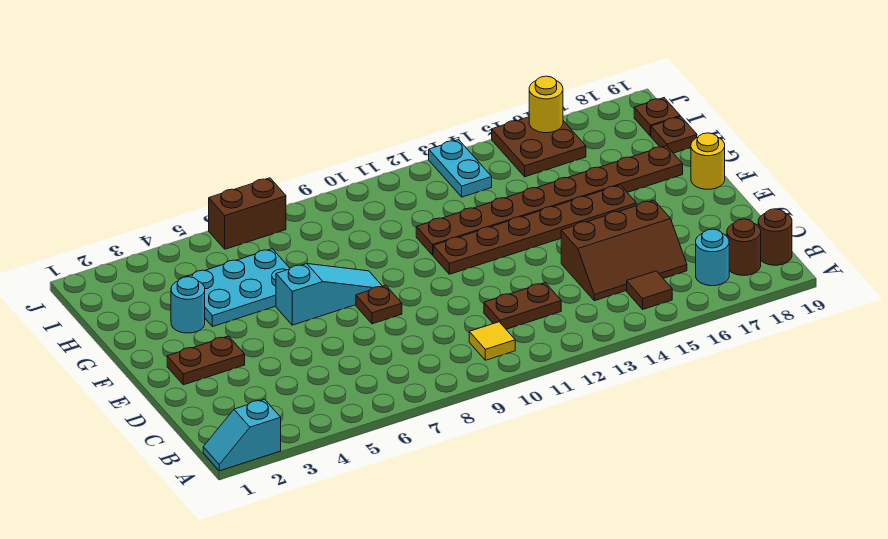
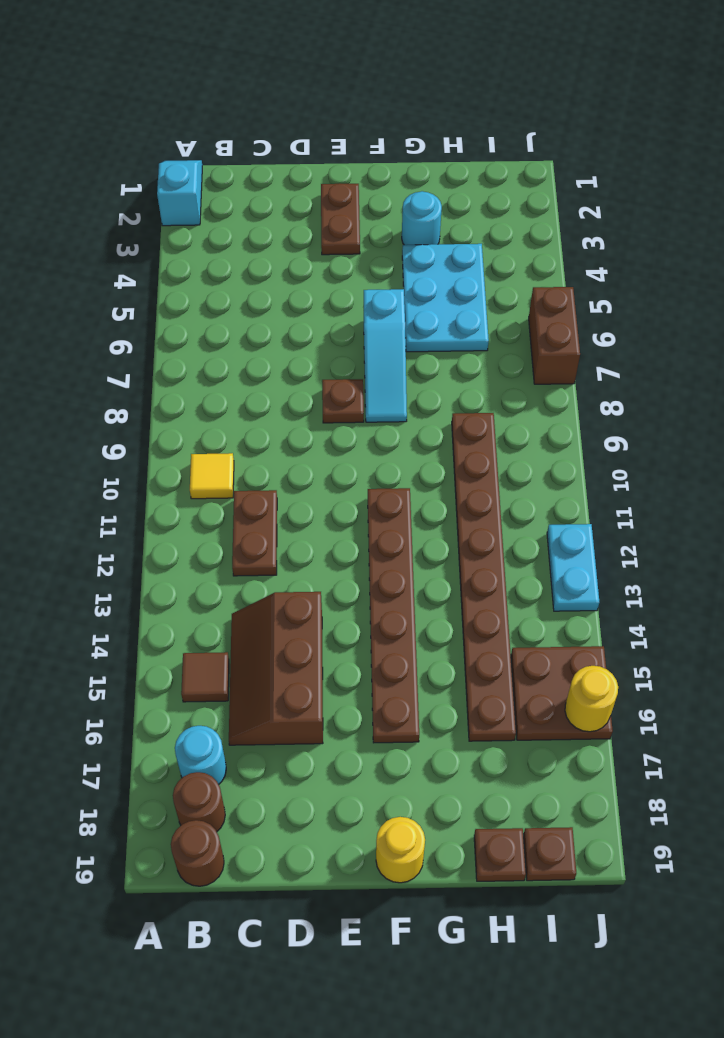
brown 1x8 plate [416,146,683,255] -> brown 1x8 plate moved to [452,413,516,741]
cyan 1x2 plate [429,140,492,197] -> cyan 1x2 plate turned to [547,524,599,611]

